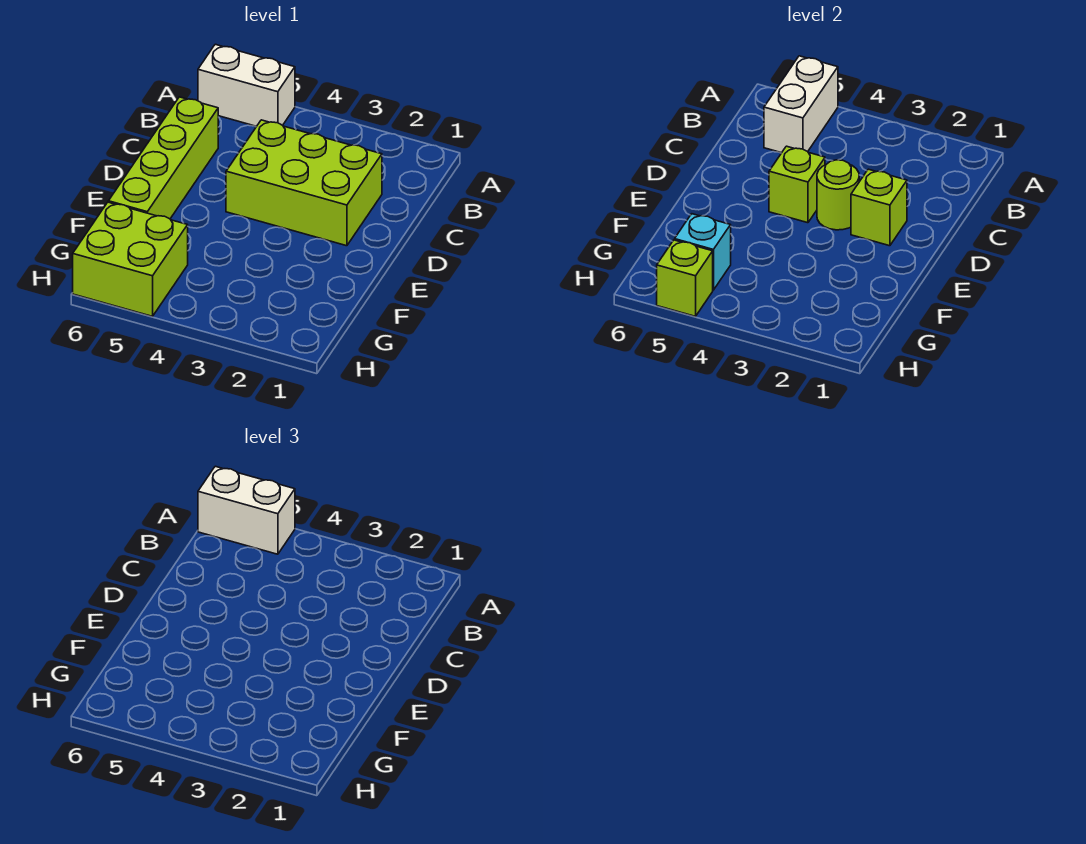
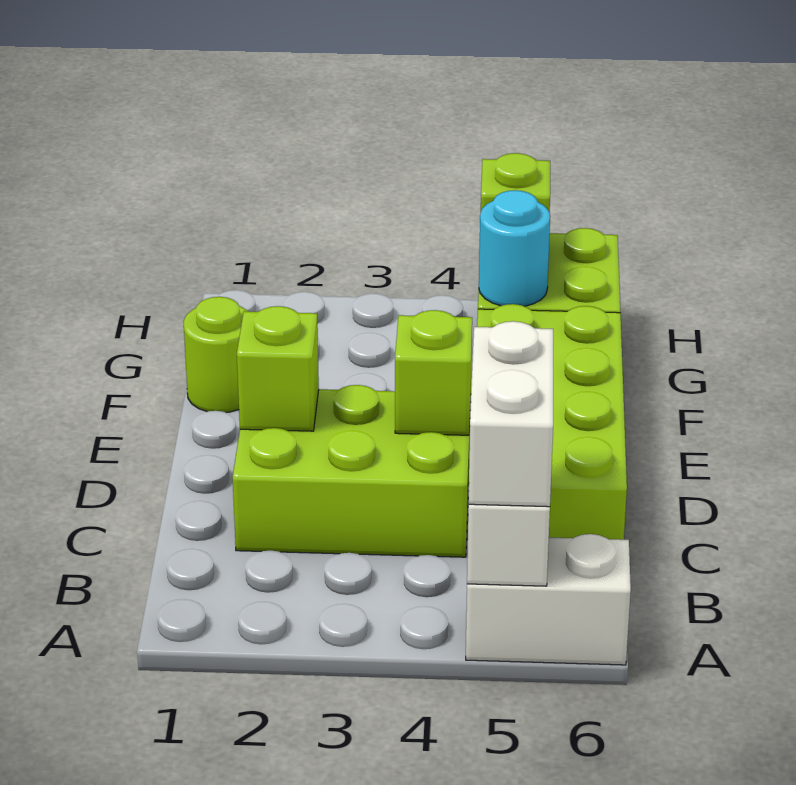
white 1x2 brick [198,466,295,554] -> white 1x2 brick turned to [469,321,553,507]
lime 1x4 brick [108,97,218,219] -> lime 2x4 brick [477,304,627,540]
lime 1x1 round brick [817,160,859,230] -> lime 1x1 round brick moved to [184,297,249,413]
cyan 1x1 brick [675,214,731,290] -> cyan 1x1 round brick [479,190,550,306]

